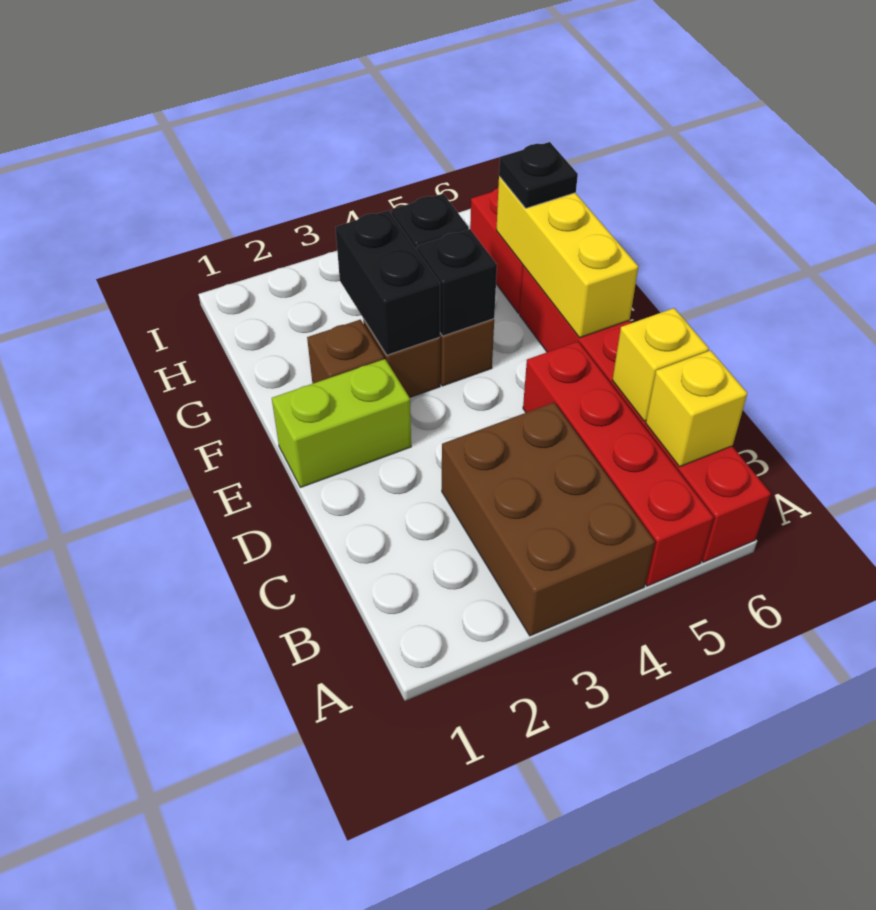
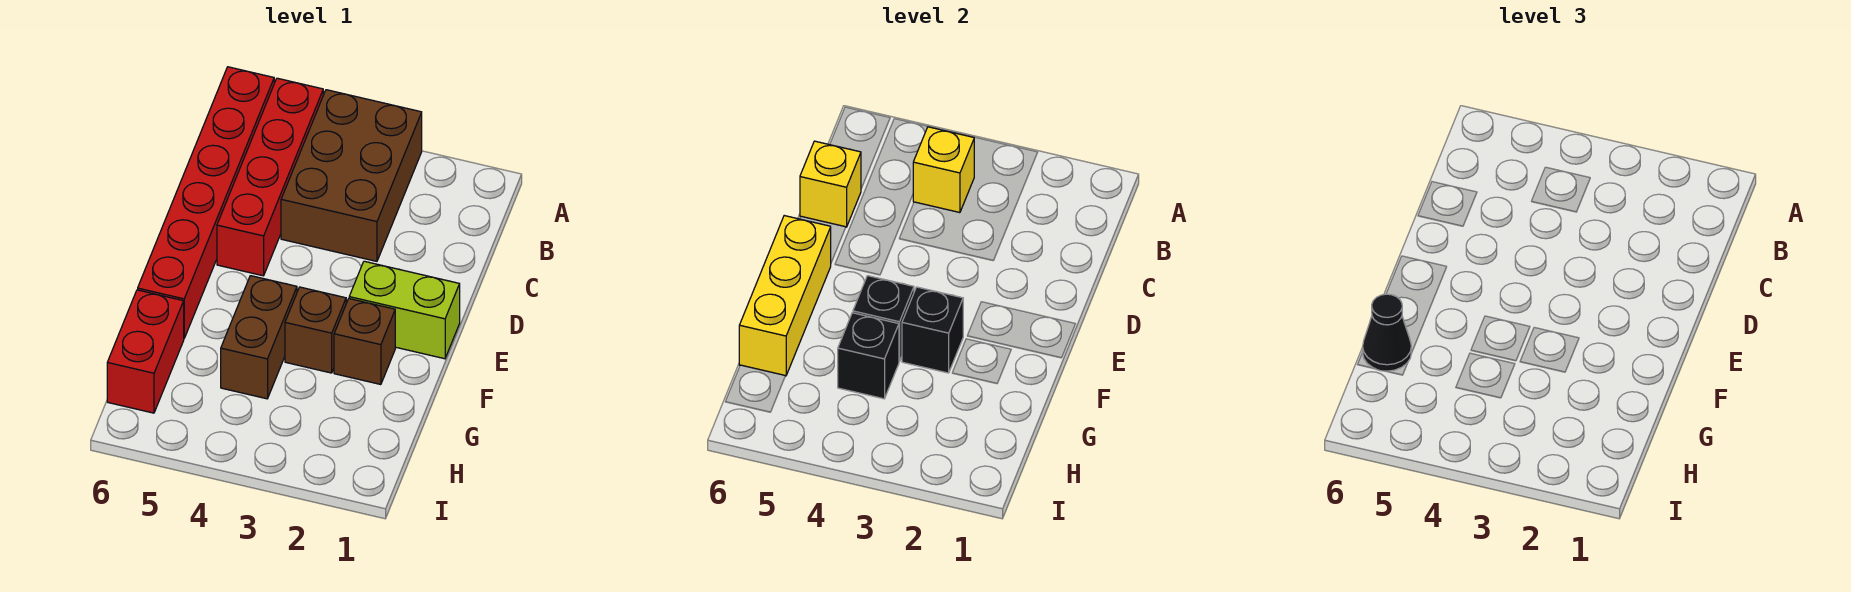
yellow 1x1 brick [646,350,747,467] -> yellow 1x1 brick moved to [913,127,974,213]
black 1x2 brick [335,210,440,355] -> black 1x1 brick [902,287,963,373]
black 1x1 plate [499,142,578,208] -> black 1x1 cone [1363,294,1411,371]

